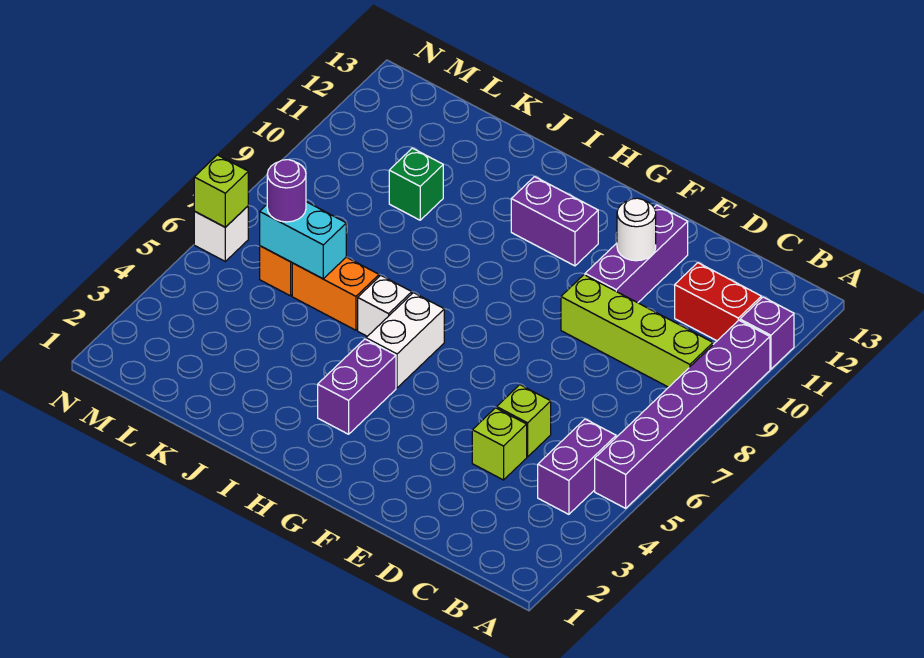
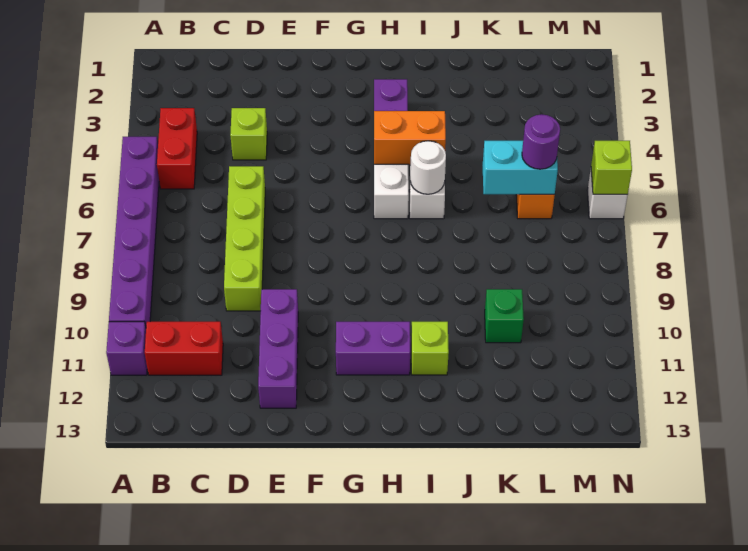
purple 1x2 brick [538,419,616,514] -> red 1x2 brick [157,108,197,189]
lime 1x4 brick [561,275,713,387] -> lime 1x4 brick turned to [224,166,265,311]
lime 1x1 brick [497,385,551,457] -> lime 1x1 brick moved to [411,322,449,375]
white 1x1 round brick [617,198,656,261] -> white 1x1 round brick moved to [410,141,446,194]
orange 1x2 brick [292,257,379,330] -> orange 1x2 brick moved to [374,111,446,164]

